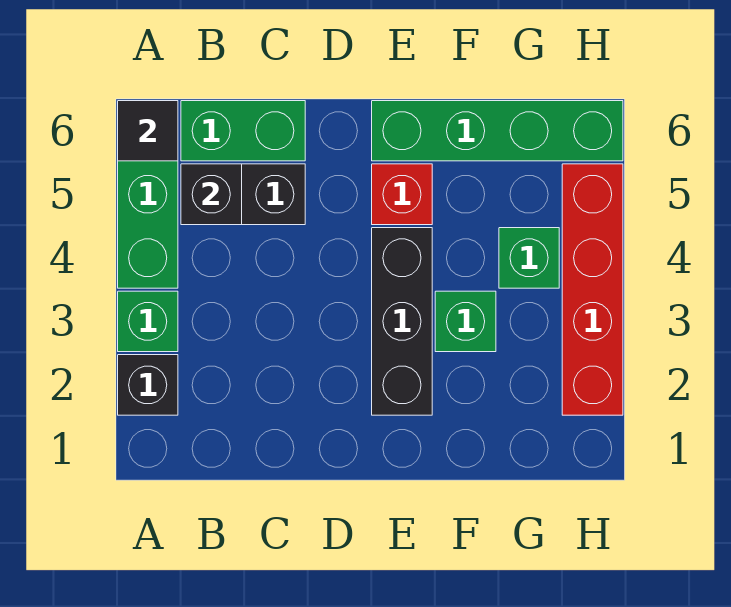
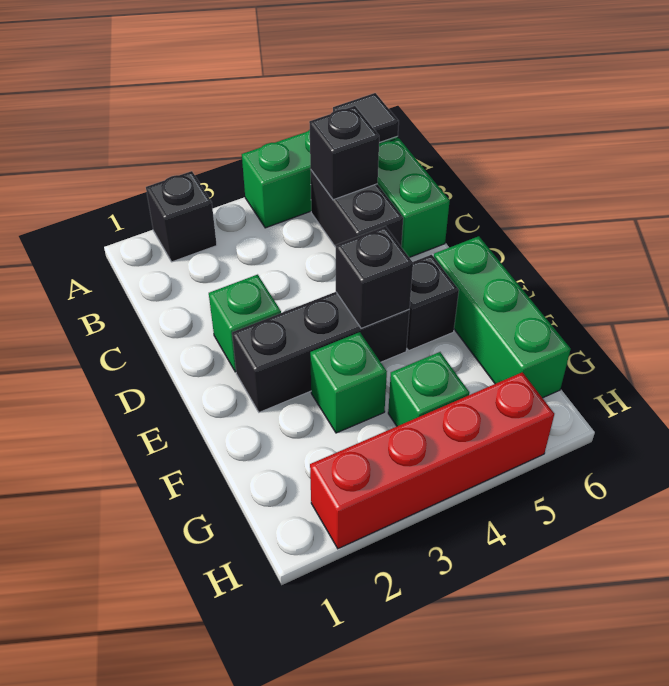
green 1x1 brick [118,291,178,352] -> green 1x1 brick moved to [209,275,281,372]
none -> black 1x1 brick [336,226,413,328]
red 1x1 brick [372,164,432,225] -> black 1x1 brick [407,255,459,350]
green 1x4 brick [372,101,623,161] -> green 1x3 brick [434,236,571,398]

